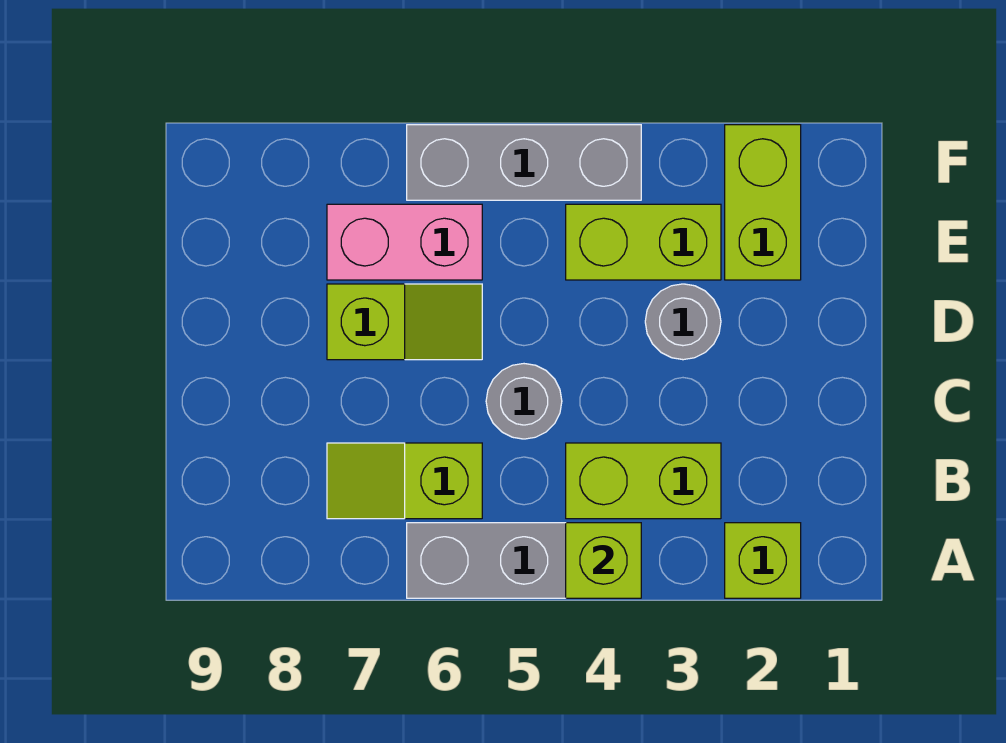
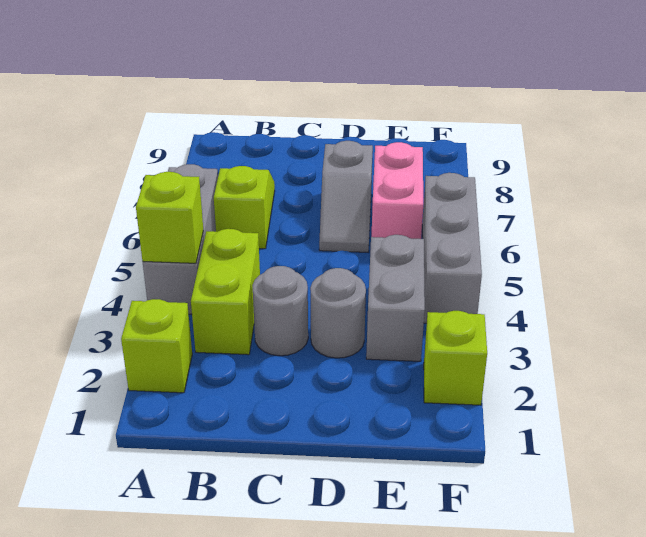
grey 1x1 round brick [486,364,562,439] -> grey 1x1 round brick moved to [252,266,308,356]
lime 1x2 slope [327,284,482,360] -> grey 1x2 slope [319,141,373,252]
lime 1x2 brick [725,125,801,280] -> lime 1x1 brick [424,311,487,405]
lime 1x2 brick [566,204,721,280] -> grey 1x2 brick [366,235,425,361]

